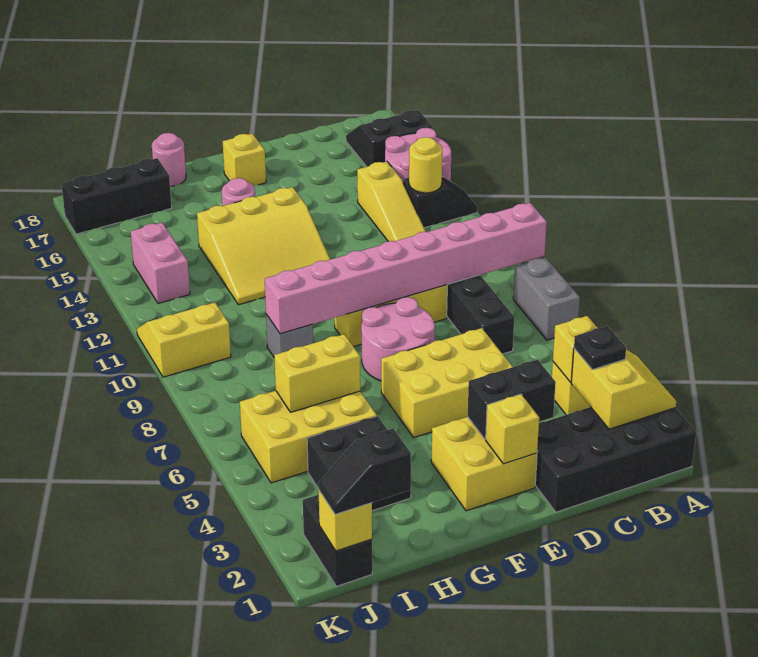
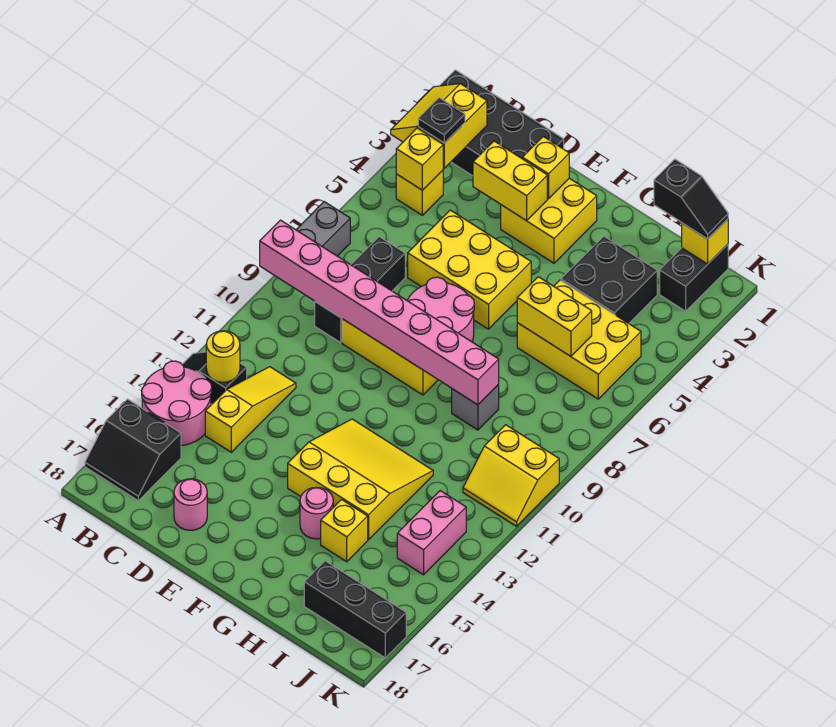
black 1x2 brick [468,360,556,439] -> yellow 1x2 brick [473,141,547,221]
yellow 1x1 brick [223,133,266,186] -> yellow 1x1 brick moved to [321,500,368,562]
pink 1x1 round brick [152,133,186,187] -> pink 1x1 round brick moved to [174,479,207,530]

